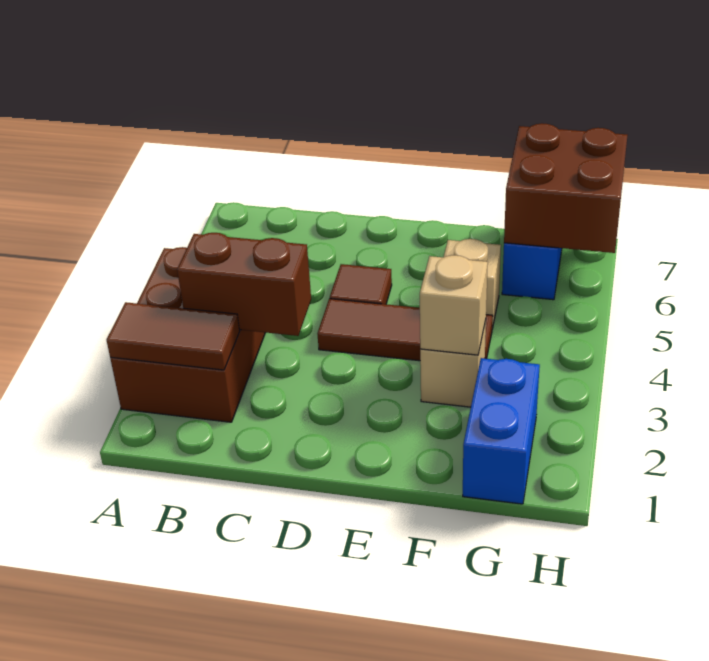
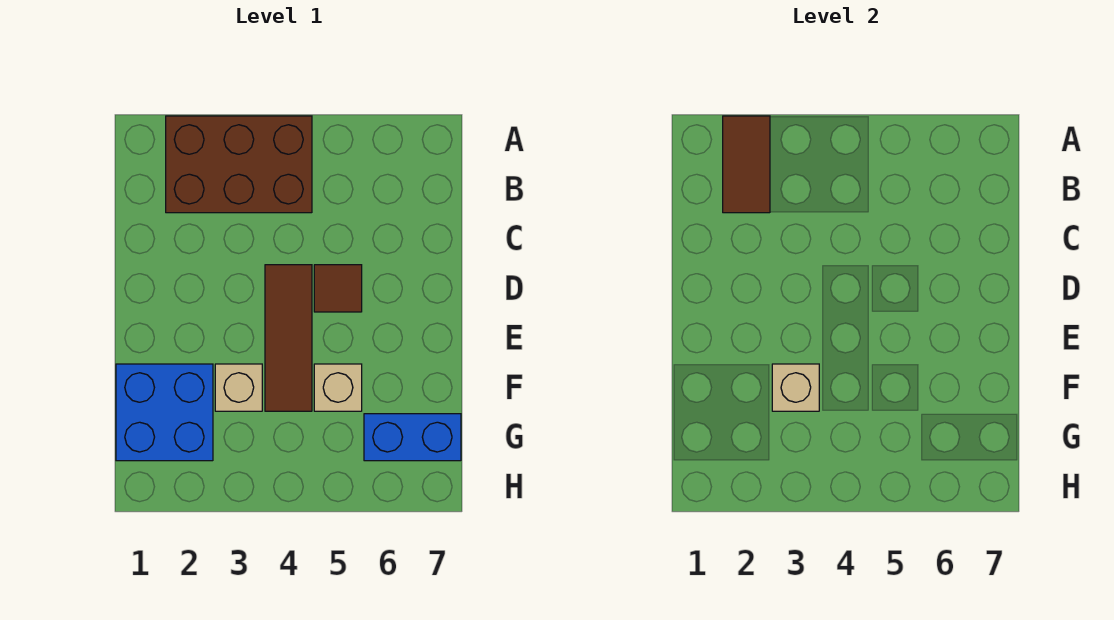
brown 1x2 brick [177,233,311,336] -> none
blue 1x2 brick [463,358,540,504] -> blue 2x2 brick [116,364,213,461]
brown 2x2 brick [504,123,628,253] -> none

